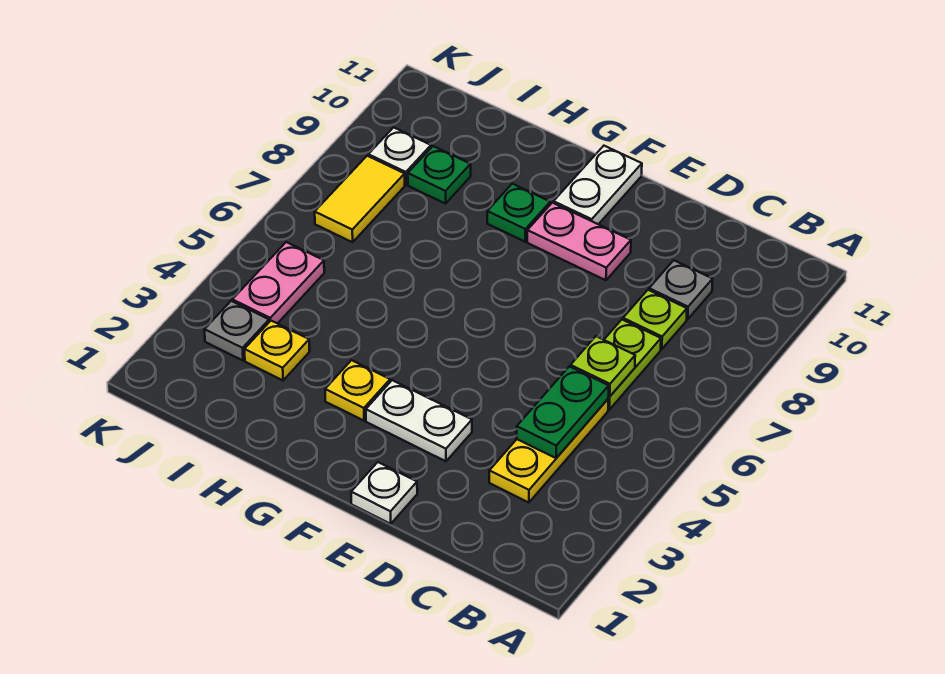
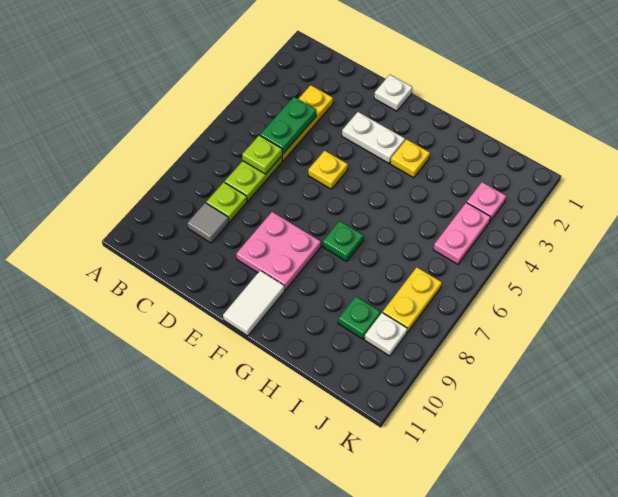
grey 1x1 plate [649,260,713,319] -> grey 1x1 tile [188,203,229,243]
pink 1x2 plate [527,203,631,280] -> pink 2x2 plate [236,212,321,290]
white 1x2 plate [553,146,642,224] -> white 1x2 tile [223,271,285,336]
green 1x1 plate [487,184,550,242] -> green 1x1 plate moved to [323,221,364,261]
yellow 1x1 plate [244,321,310,380] -> yellow 1x1 plate moved to [308,151,348,189]
grey 1x1 plate [204,301,269,360] -> pink 1x1 plate [467,182,506,221]
yellow 1x2 tile [315,156,405,242] -> yellow 1x2 plate [383,267,442,332]

